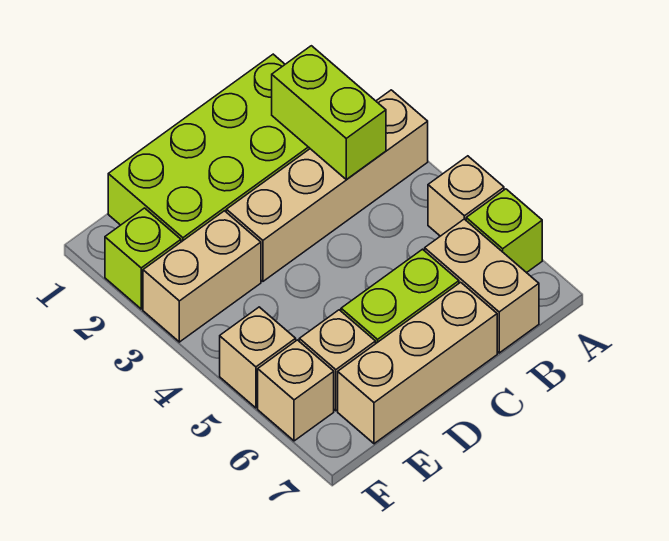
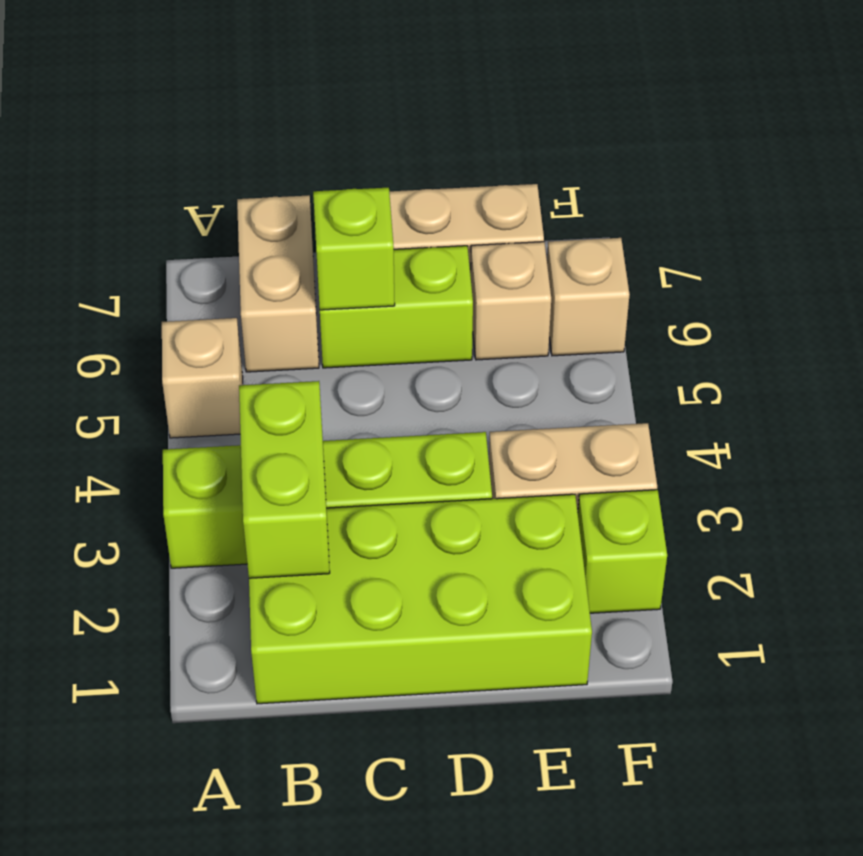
tan 1x4 brick [226,90,428,281] -> lime 1x4 brick [163,432,492,568]
lime 1x1 brick [466,189,542,273] -> lime 1x1 brick moved to [313,188,395,310]
tan 1x1 brick [220,307,296,408] -> none

